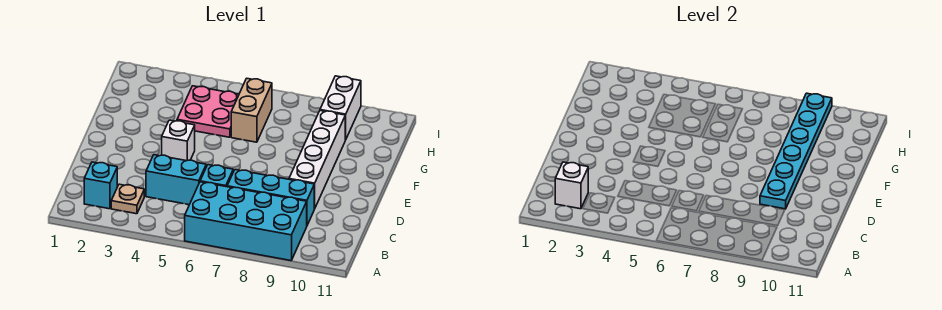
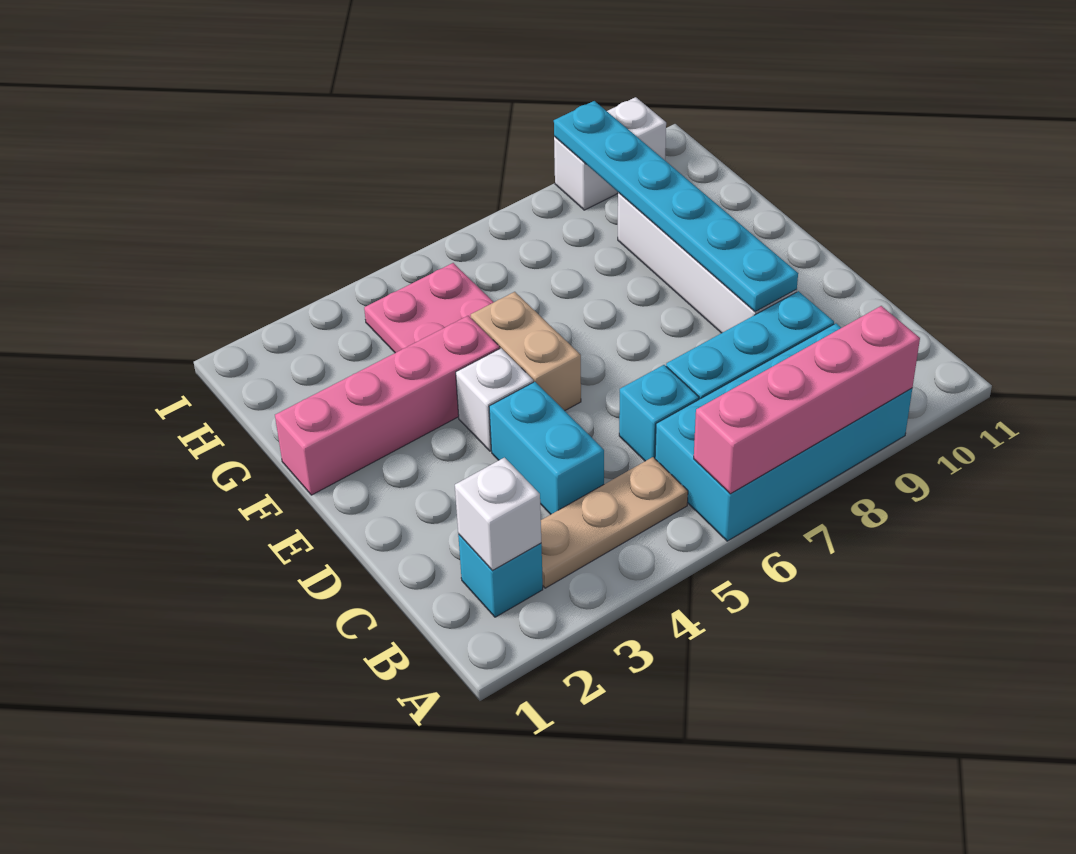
none -> pink 1x4 brick [694,306,920,494]
tan 1x1 plate [111,184,144,214] -> tan 1x3 plate [541,457,688,588]
cyan 1x2 brick [146,155,206,205] -> cyan 1x2 brick turned to [489,382,604,514]
none -> pink 1x4 brick [275,316,500,495]
tan 1x2 brick [231,78,272,142] -> tan 1x2 brick moved to [471,292,581,411]
white 1x2 brick [320,76,361,140] -> white 1x2 brick turned to [554,97,666,210]

